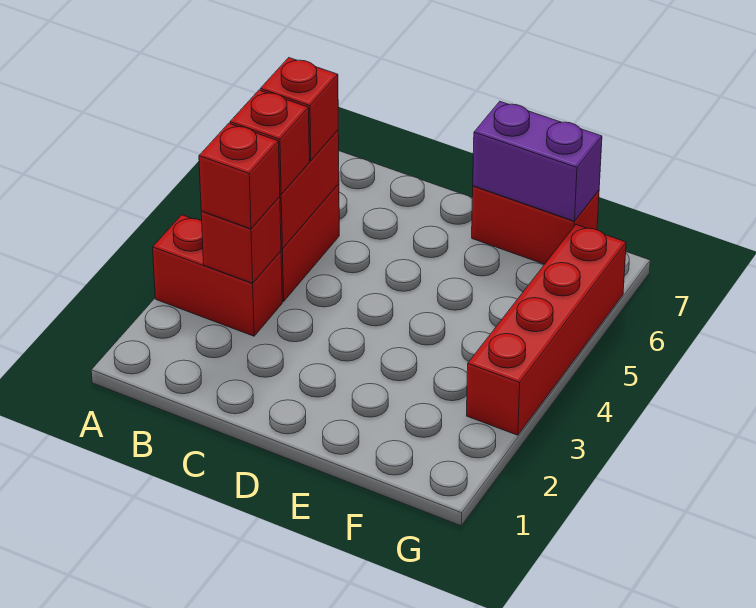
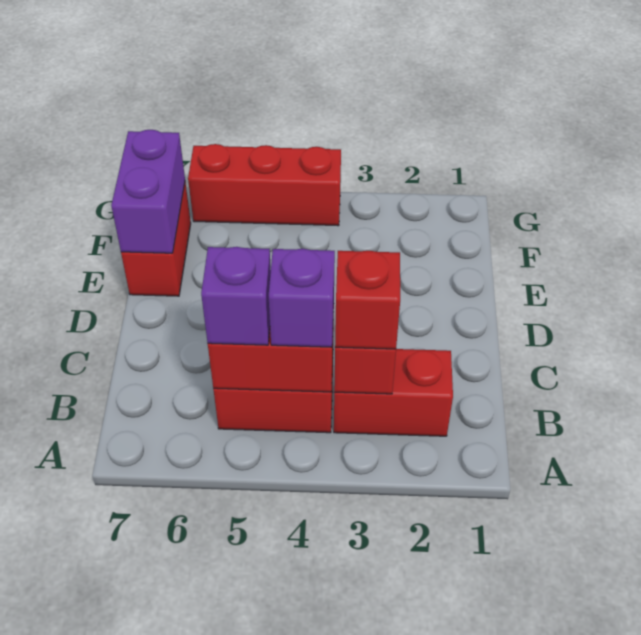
red 1x2 brick [153,215,282,336] -> red 1x2 brick turned to [334,349,453,436]
red 1x1 brick [230,90,309,194] -> purple 1x1 brick [269,249,335,347]
red 1x1 brick [260,58,338,161] -> purple 1x1 brick [201,247,271,345]
red 1x4 brick [467,225,626,435] -> red 1x3 brick [188,144,341,226]

